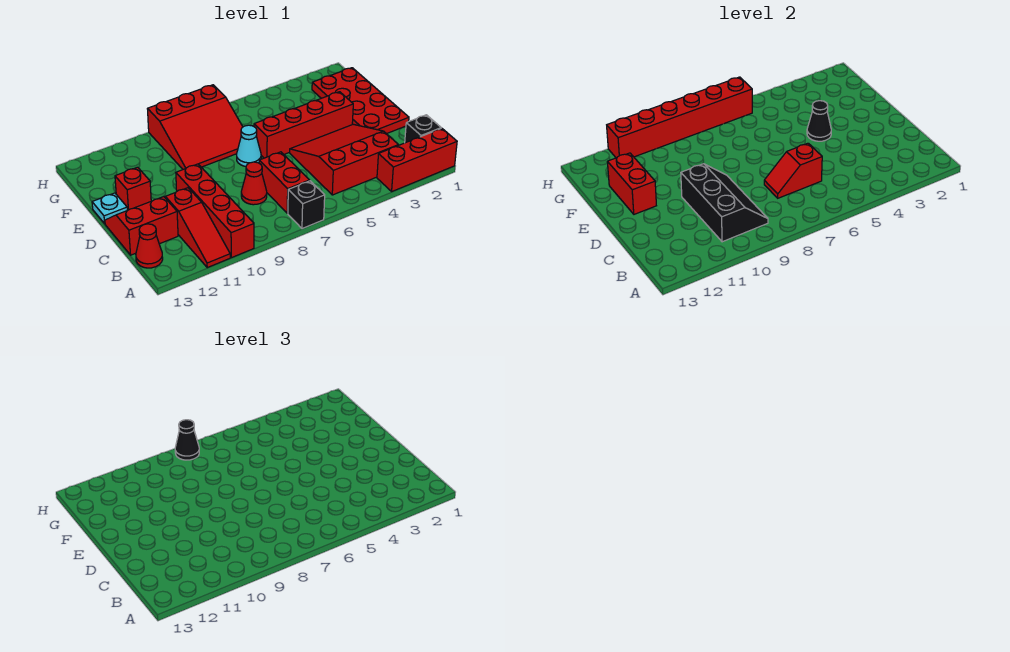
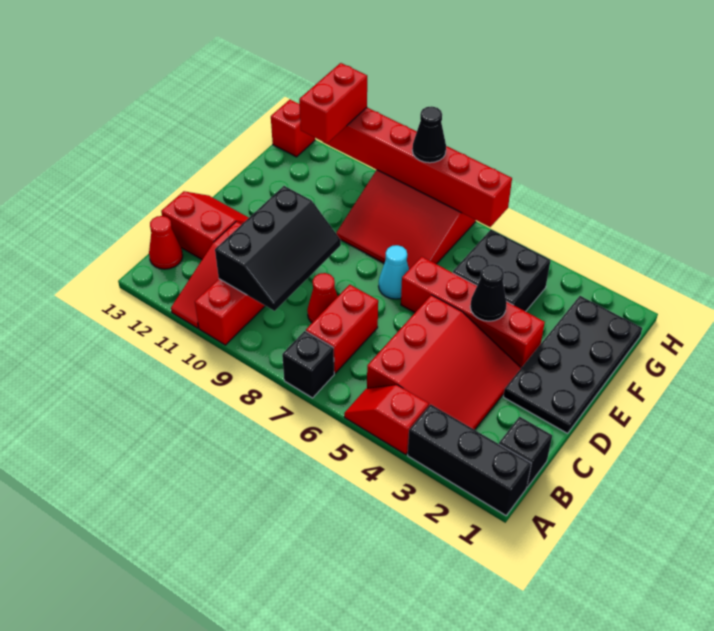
red 1x3 brick [377,128,457,191] -> black 1x3 brick [408,404,531,515]
red 3x3 slope [290,124,398,195] -> red 3x3 slope turned to [367,295,521,430]
red 1x2 slope [764,143,822,198] -> red 1x2 slope moved to [344,385,429,455]
red 2x4 plate [312,68,409,134] -> black 2x4 plate [503,296,642,433]
red 1x1 brick [115,167,151,211] -> red 1x1 brick moved to [271,100,315,157]
red 1x2 brick [607,153,656,214] -> red 1x2 brick moved to [299,63,367,144]
cyan 1x1 plate [92,193,127,224] -> none
none -> black 2x2 brick [453,230,551,312]

